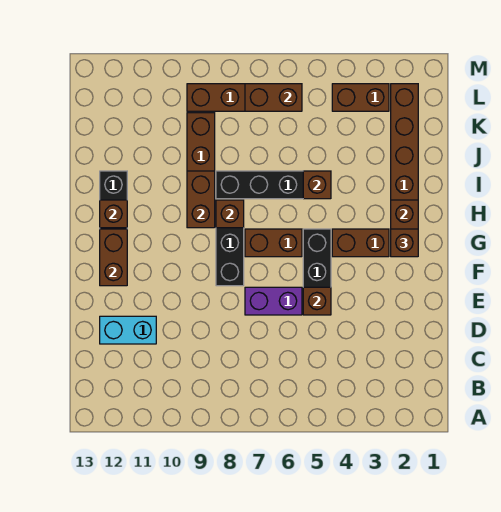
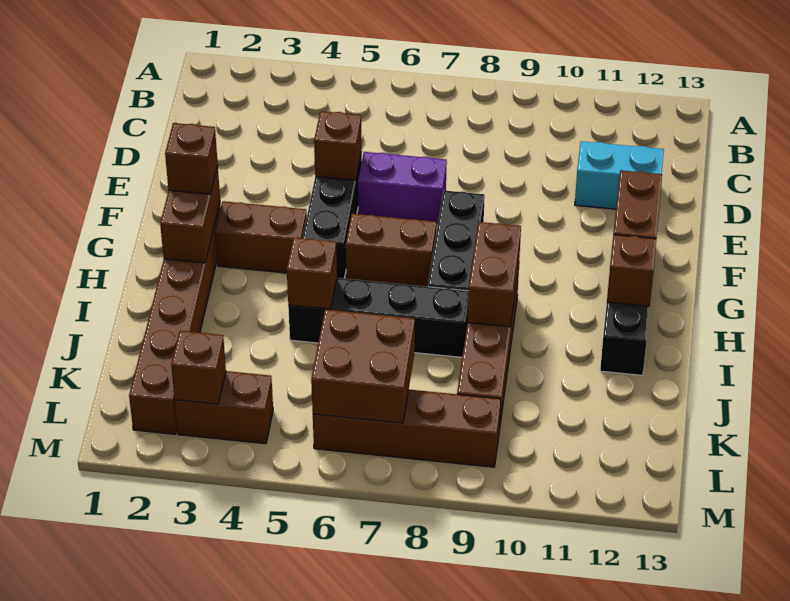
brown 1x1 brick [216,200,244,228] -> brown 1x1 brick moved to [171,331,226,404]
brown 1x2 brick [245,84,302,111] -> brown 2x2 brick [311,310,415,423]

